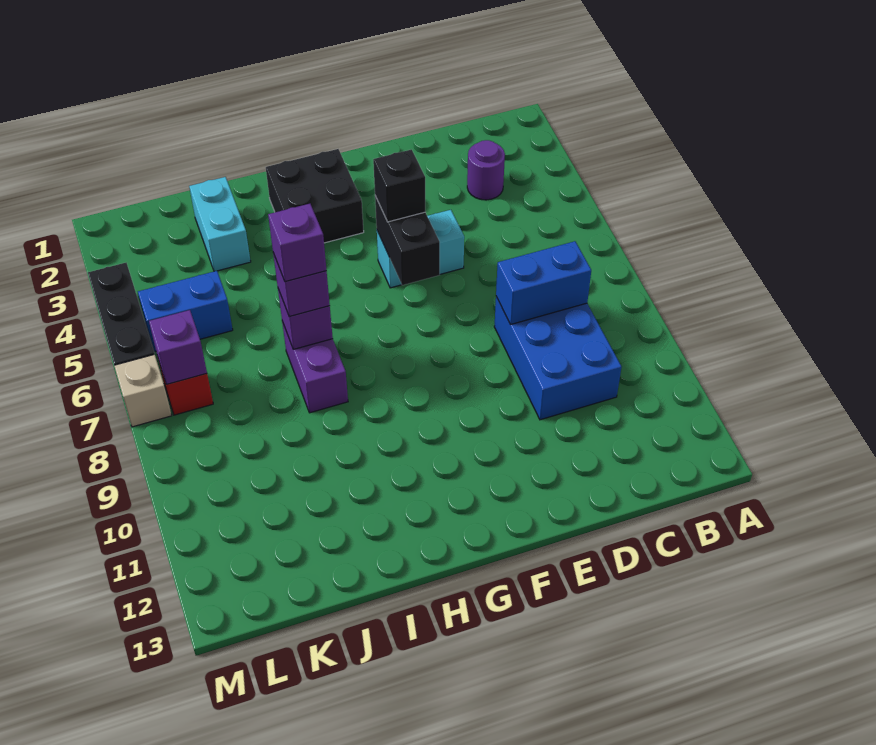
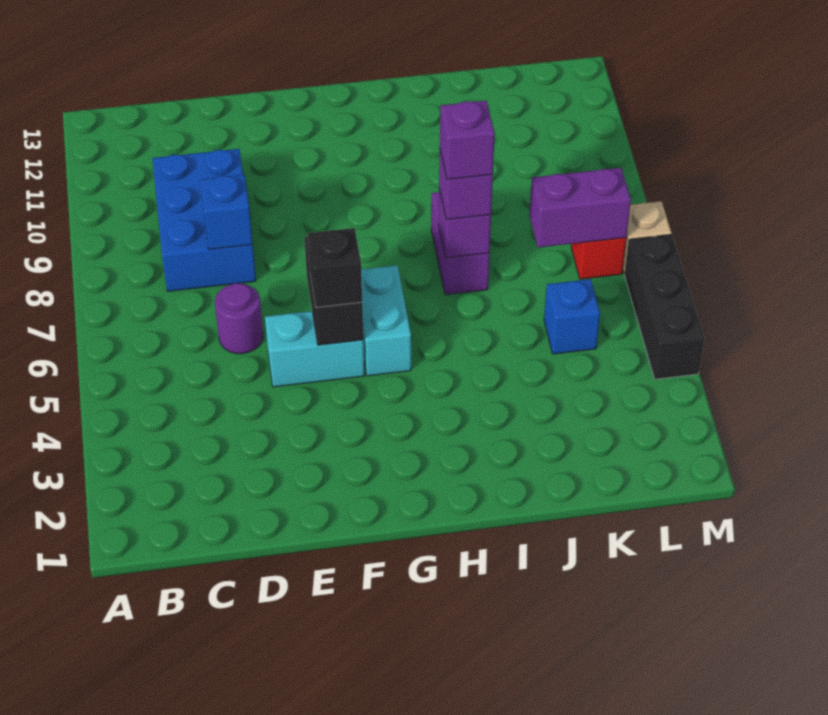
purple 1x1 round brick [467,140,505,200] -> purple 1x1 round brick moved to [215,283,263,354]
blue 1x2 brick [496,241,591,324] -> blue 1x1 brick [200,175,253,249]
black 2x2 brick [266,149,364,243] -> none
cyan 1x2 brick [189,177,251,271] -> cyan 1x2 brick moved to [361,266,411,376]
blue 1x2 brick [138,271,233,352] -> blue 1x1 brick [544,279,600,354]
purple 1x1 brick [149,310,207,385] -> purple 1x2 brick [529,168,631,247]

